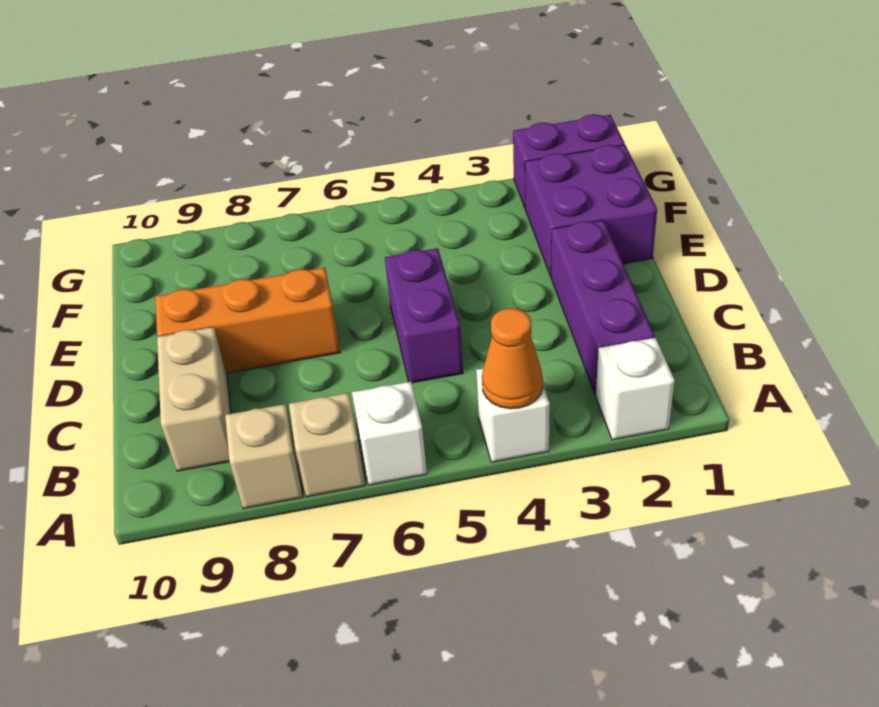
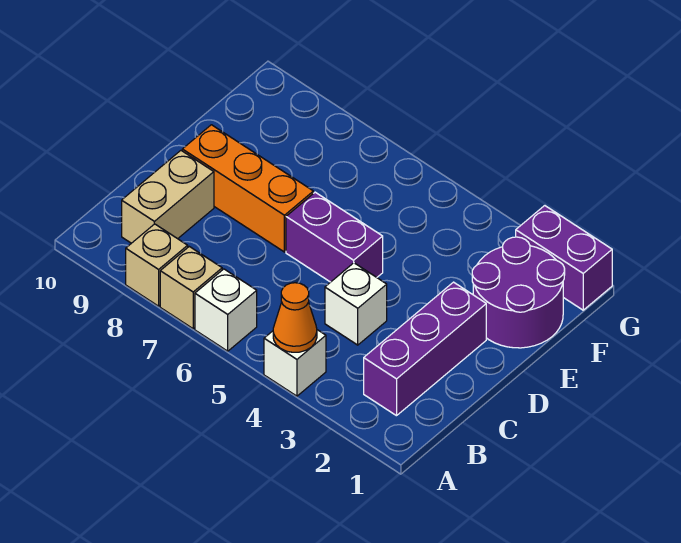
white 1x1 brick [596,338,675,440] -> white 1x1 brick moved to [325,263,387,345]
purple 1x2 brick [385,248,463,383] -> purple 1x2 brick turned to [286,192,383,282]
purple 2x2 brick [525,145,657,276] -> purple 2x2 round brick [472,237,565,348]

